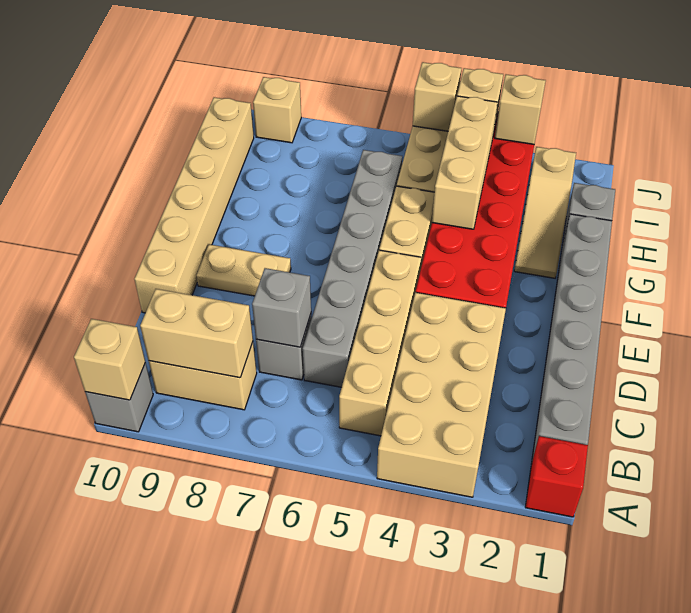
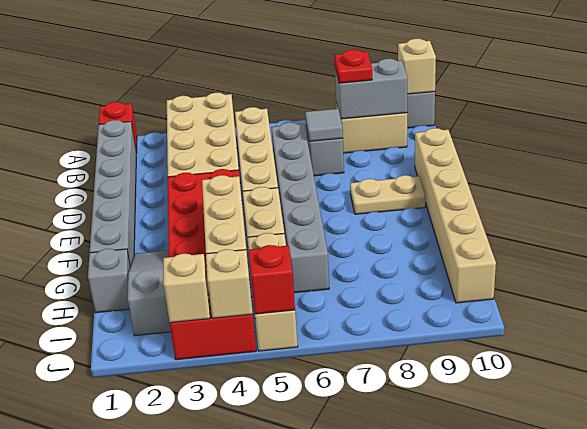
tan 1x2 brick [140,289,253,378] -> grey 1x2 brick [335,59,407,119]
none -> red 1x1 plate [335,50,372,83]
grey 1x1 brick [252,268,311,347] -> grey 1x1 tile [305,109,343,141]
tan 1x3 slope [514,147,576,278] -> grey 1x3 slope [128,250,171,336]
tan 1x1 brick [413,62,461,131] -> red 1x1 brick [248,245,295,314]
tan 1x1 brick [253,77,301,143] -> none

